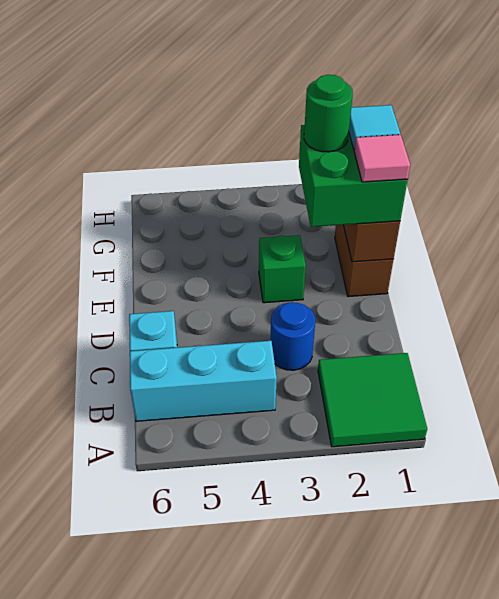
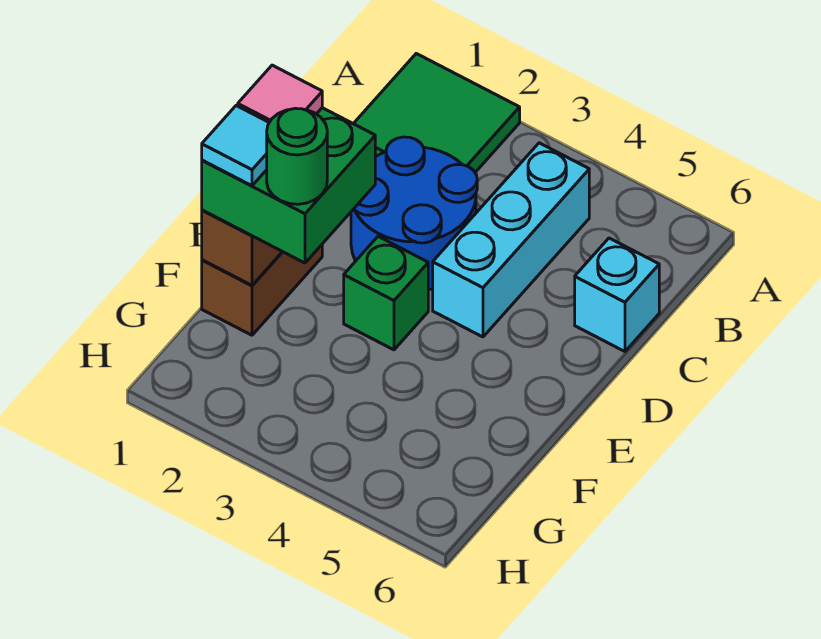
cyan 1x3 brick [130,341,277,421] -> cyan 1x3 brick turned to [433,143,589,337]
blue 1x1 round brick [270,302,315,370] -> blue 2x2 round brick [351,137,477,290]

